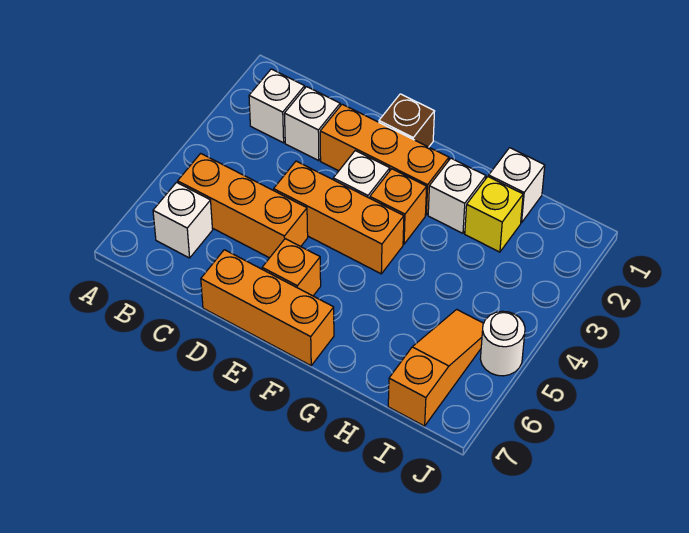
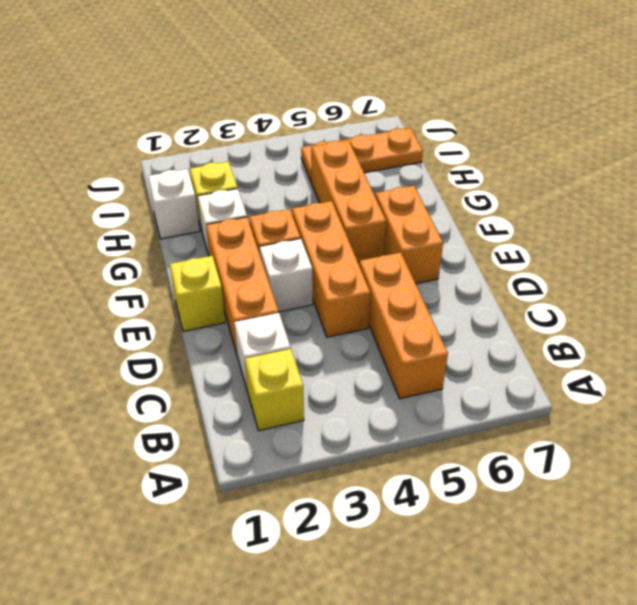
white 1x1 brick [249,69,305,143] -> yellow 1x1 brick [245,349,304,431]
white 1x1 brick [153,182,213,258] -> none
orange 1x3 brick [201,250,334,366] -> orange 1x3 brick moved to [311,140,386,262]
brown 1x1 brick [379,94,435,147] -> yellow 1x1 brick [170,256,225,331]
orange 1x1 brick [262,239,321,296] -> orange 1x2 brick [375,186,443,284]
orange 1x3 slope [388,309,484,426] -> orange 1x3 plate [301,128,423,182]
white 1x1 round brick [480,311,525,376] -> none

